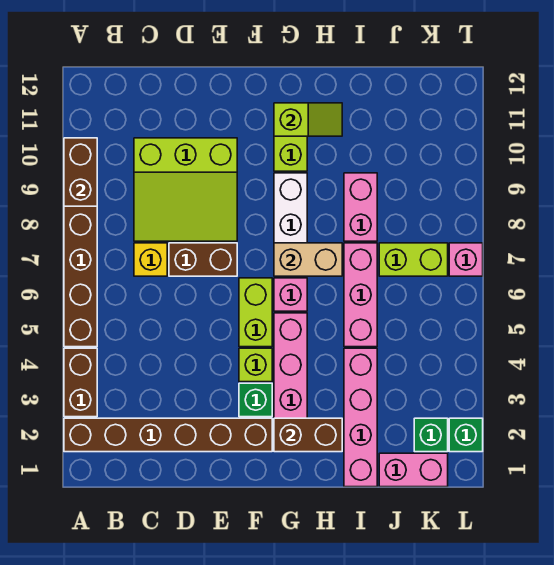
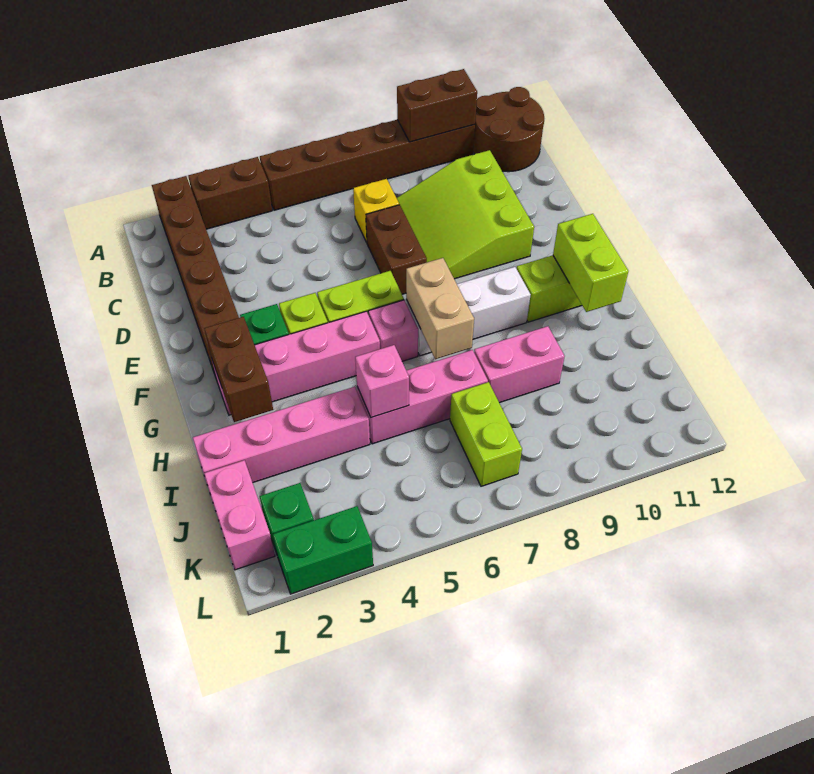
none -> brown 2x2 round brick [473,87,544,172]
lime 1x2 slope [274,103,342,136] -> lime 1x2 brick [553,214,628,312]
green 1x1 brick [449,418,483,452] -> green 1x2 brick [273,506,373,594]
pink 1x1 brick [449,243,483,276] -> pink 1x1 brick moved to [355,345,409,418]

